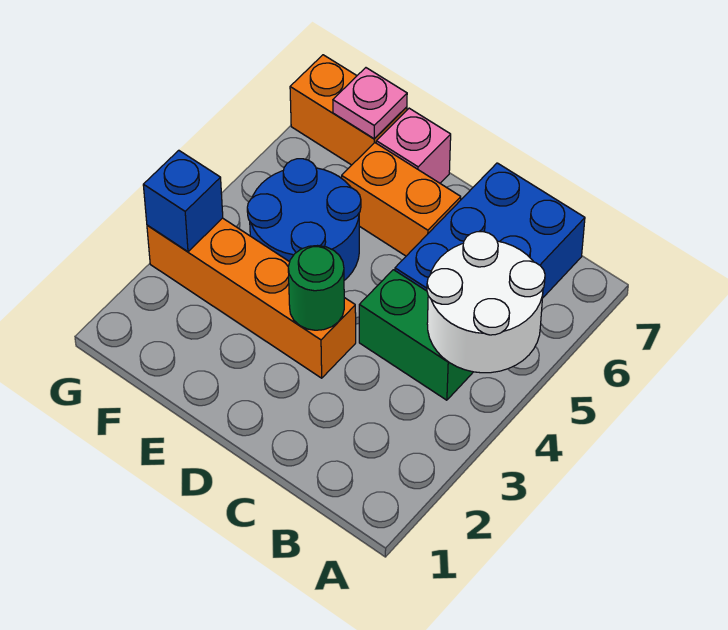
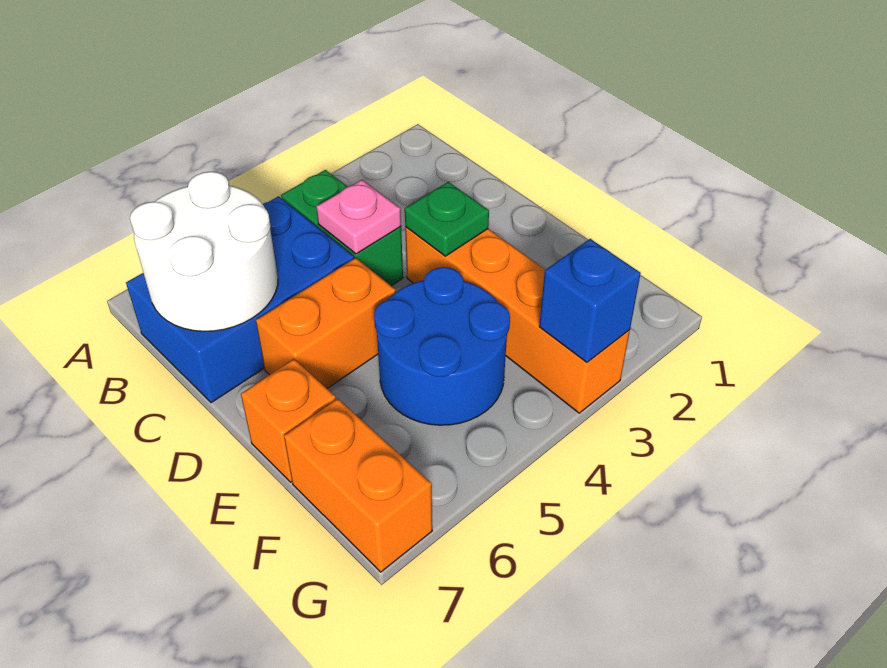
white 2x2 round brick [427,232,545,373] -> white 2x2 round brick moved to [130,172,278,331]
green 1x1 round brick [288,246,344,330] -> green 1x1 plate [405,182,489,256]
orange 1x2 brick [342,143,461,256] -> orange 1x2 brick turned to [256,258,396,388]
pink 1x1 brick [376,108,451,183] -> orange 1x1 brick [241,359,336,482]
pink 1x1 plate [333,68,407,139] -> pink 1x1 plate moved to [316,180,401,254]

